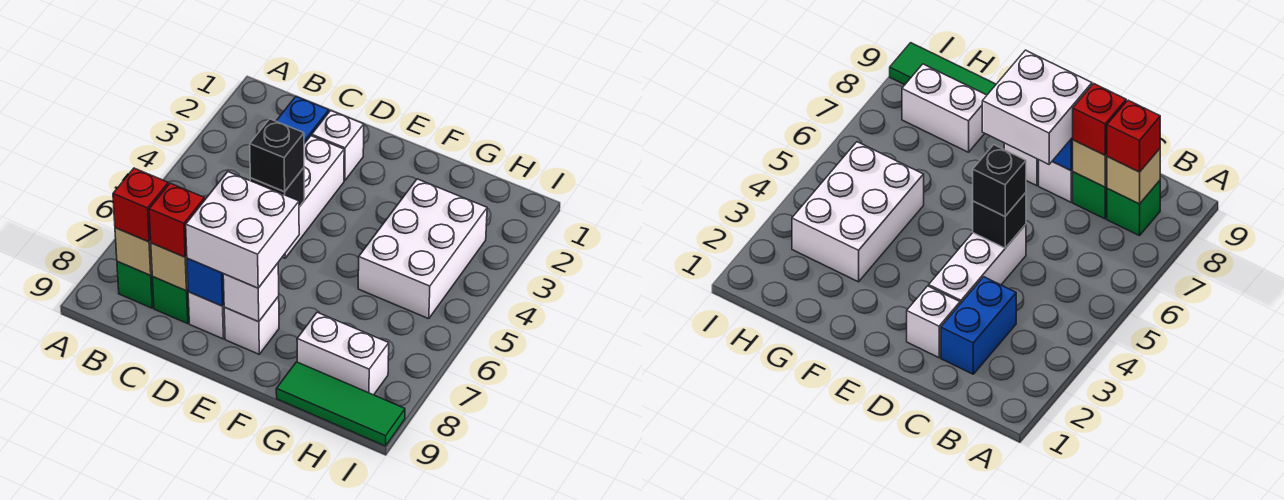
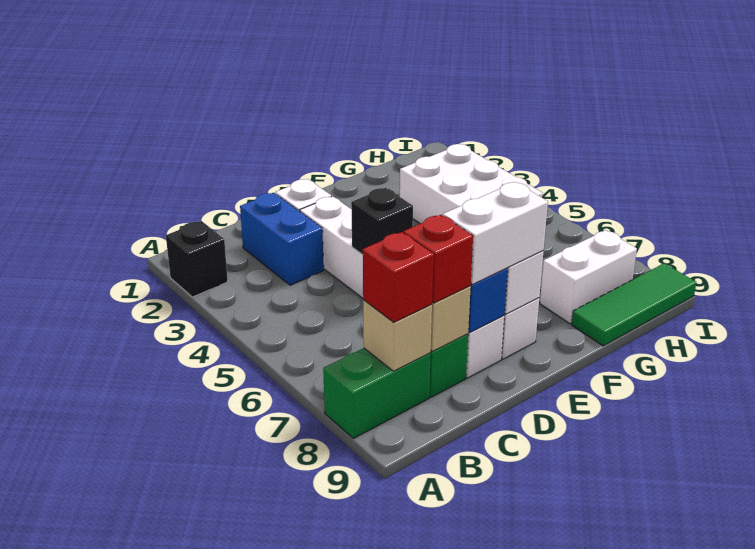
green 1x1 brick [117,261,154,308] -> green 1x2 brick [323,348,431,438]
black 1x1 brick [250,119,304,192] -> black 1x1 brick moved to [166,221,228,297]
white 2x2 brick [186,172,299,288] -> white 1x2 brick [443,182,548,284]

